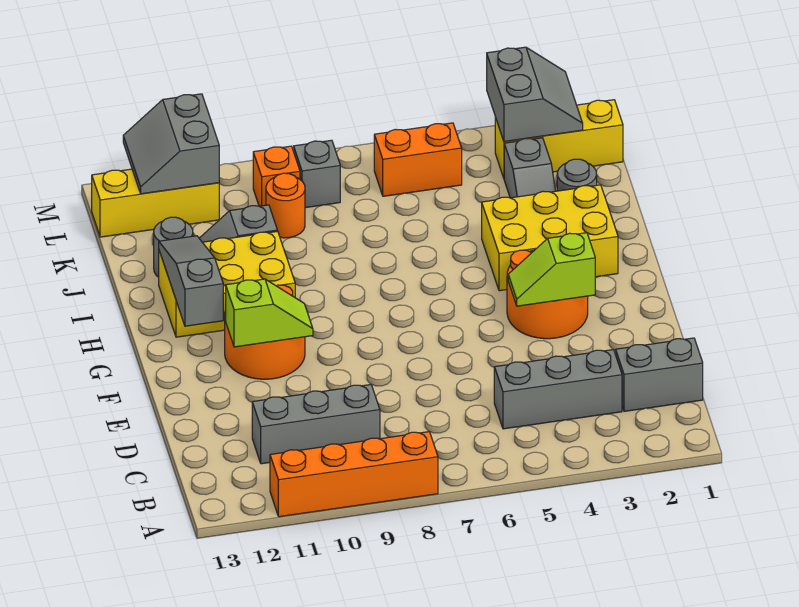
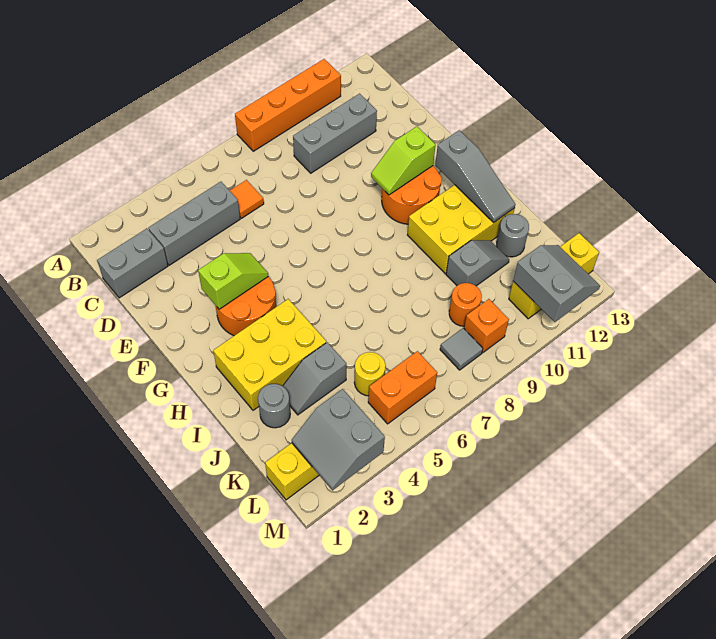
none -> orange 1x1 tile [230,180,264,218]
grey 1x2 slope [504,138,556,198] -> grey 1x2 slope turned to [283,342,346,415]
none -> yellow 1x1 round brick [354,352,386,396]
grey 1x1 brick [294,140,340,208] -> grey 1x1 tile [440,328,483,370]

